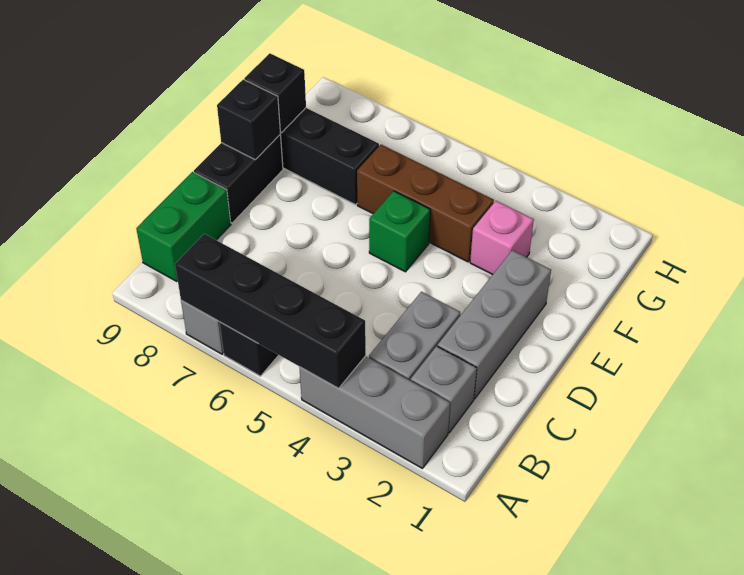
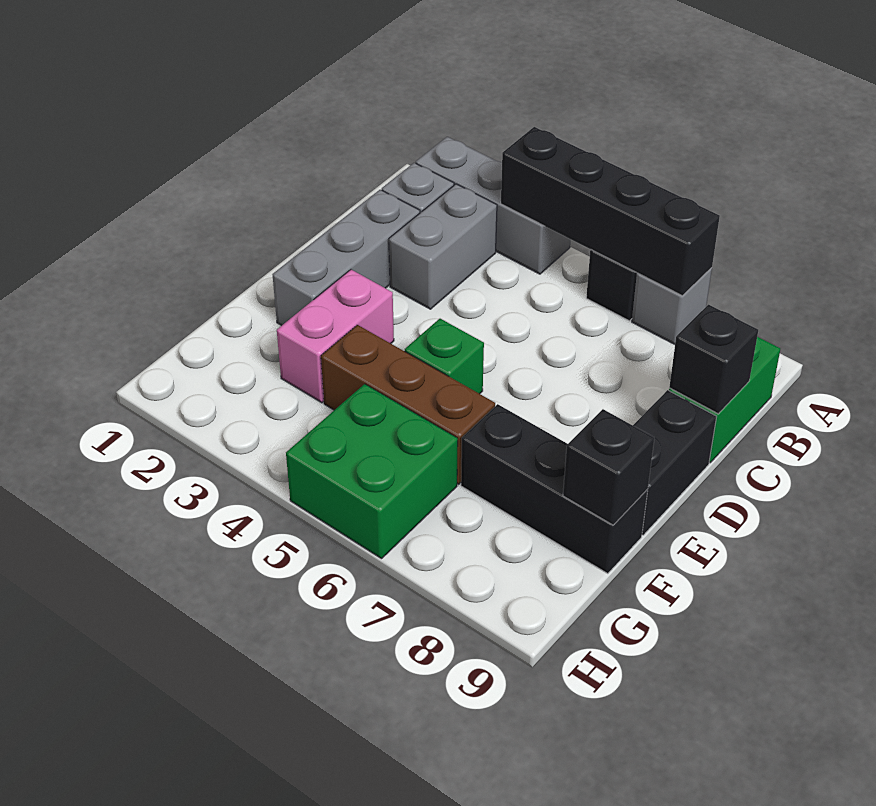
black 1x1 brick [217,80,280,159] -> black 1x1 brick moved to [669,305,758,414]
pink 1x1 brick [470,201,534,275] -> pink 1x2 brick [277,270,394,403]
none -> green 2x2 brick [286,384,458,559]

